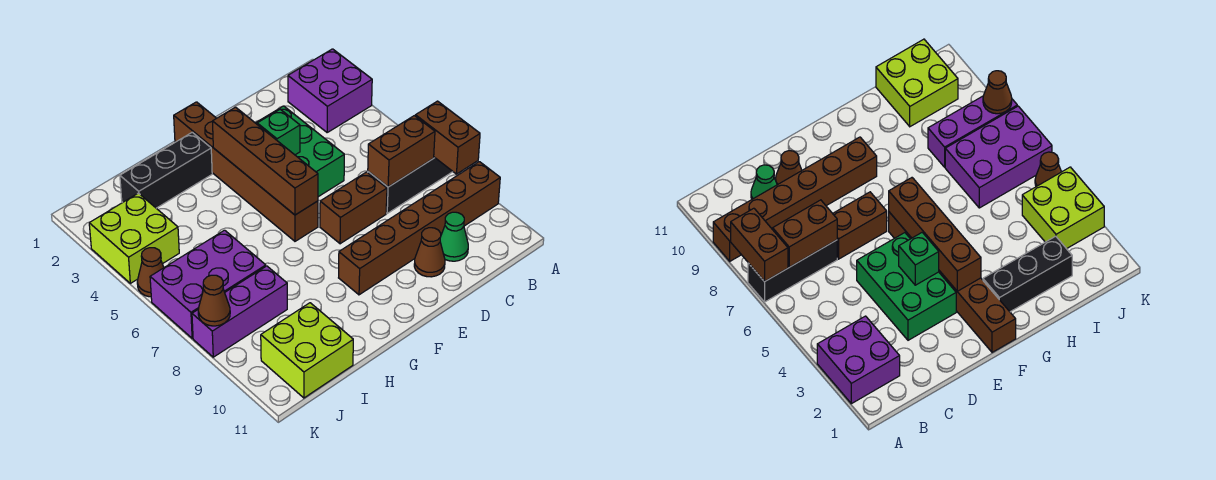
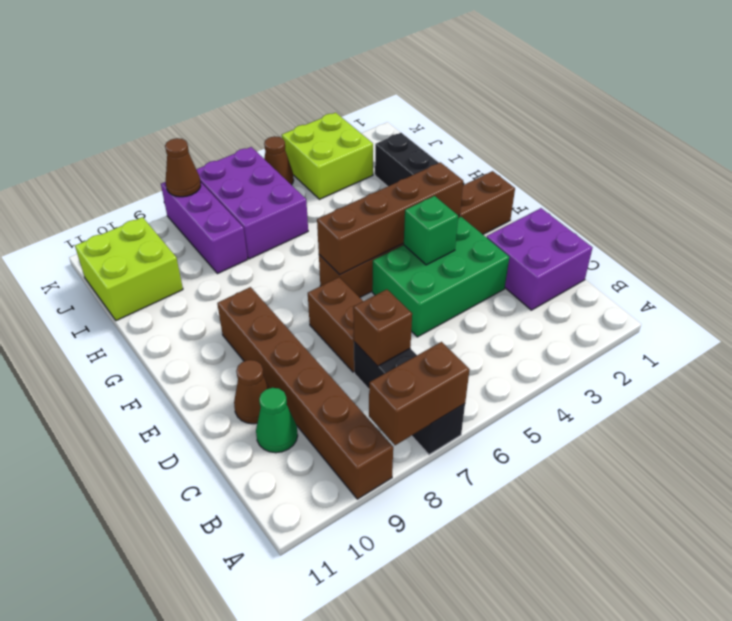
purple 2x2 brick [288,49,372,132] -> purple 2x2 brick moved to [487,208,592,310]
brown 1x2 brick [368,116,435,187] -> brown 1x1 brick [353,289,412,366]

